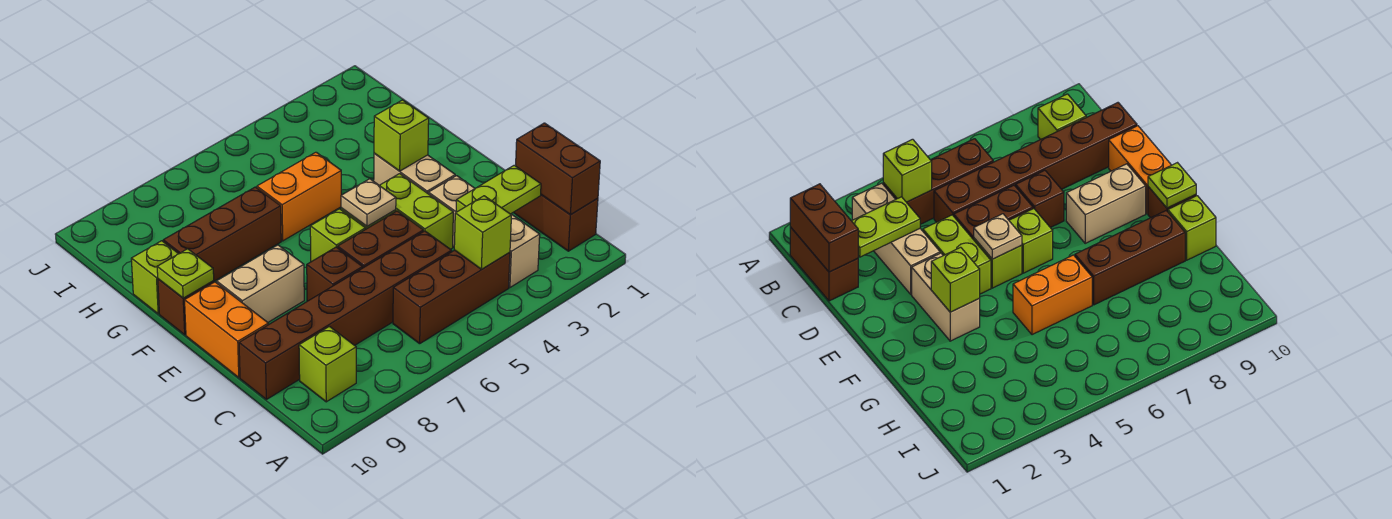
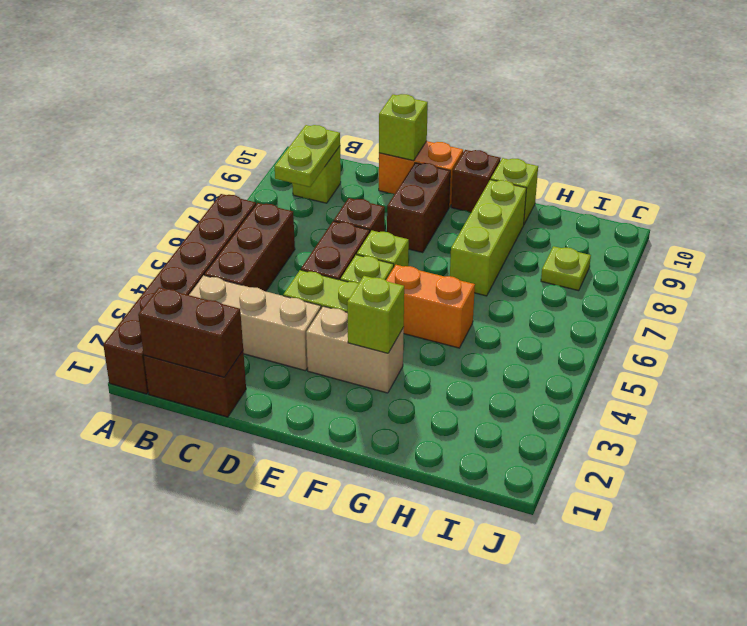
lime 1x1 brick [454,196,511,269] -> lime 1x1 brick moved to [379,94,428,161]
lime 1x2 plate [456,165,541,214] -> lime 1x2 plate moved to [275,125,340,187]
brown 1x6 brick [239,231,452,399] -> brown 1x6 brick moved to [103,194,256,394]
tan 1x1 plate [341,179,396,226] -> none
tan 1x2 brick [217,245,304,322] -> brown 1x2 brick [387,163,450,252]
lime 1x1 plate [157,249,214,298] -> lime 1x1 plate moved to [541,246,591,291]
orange 1x2 brick [257,152,341,241] -> orange 1x2 brick turned to [386,265,475,348]
brown 1x3 brick [163,187,281,281] -> lime 1x3 brick [450,180,526,296]

